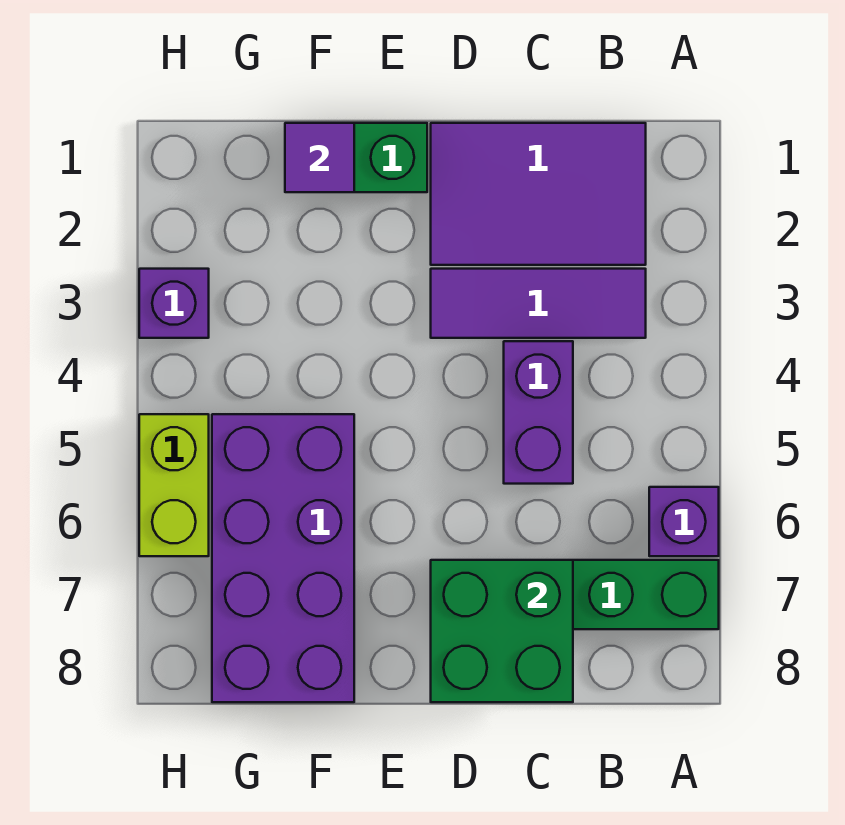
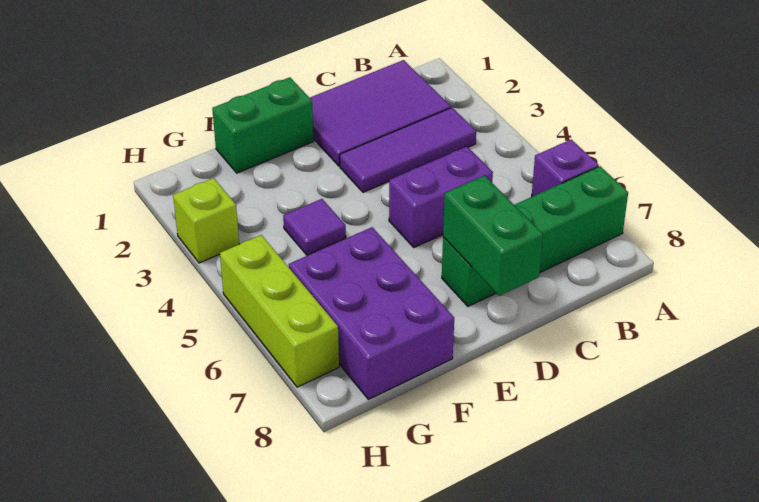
purple 1x2 brick [504,341,573,484] -> purple 1x2 brick turned to [389,147,493,247]
green 2x2 brick [431,560,573,702] -> green 1x2 brick [443,176,543,296]
purple 1x1 tile [285,123,354,192] -> purple 1x1 tile moved to [283,199,346,255]
purple 2x4 brick [212,414,354,702] -> purple 2x3 brick [289,227,454,399]
purple 1x1 brick [139,269,209,338] -> lime 1x1 brick [173,178,239,263]
lime 1x2 brick [139,414,209,556] -> lime 1x3 brick [220,235,339,387]

